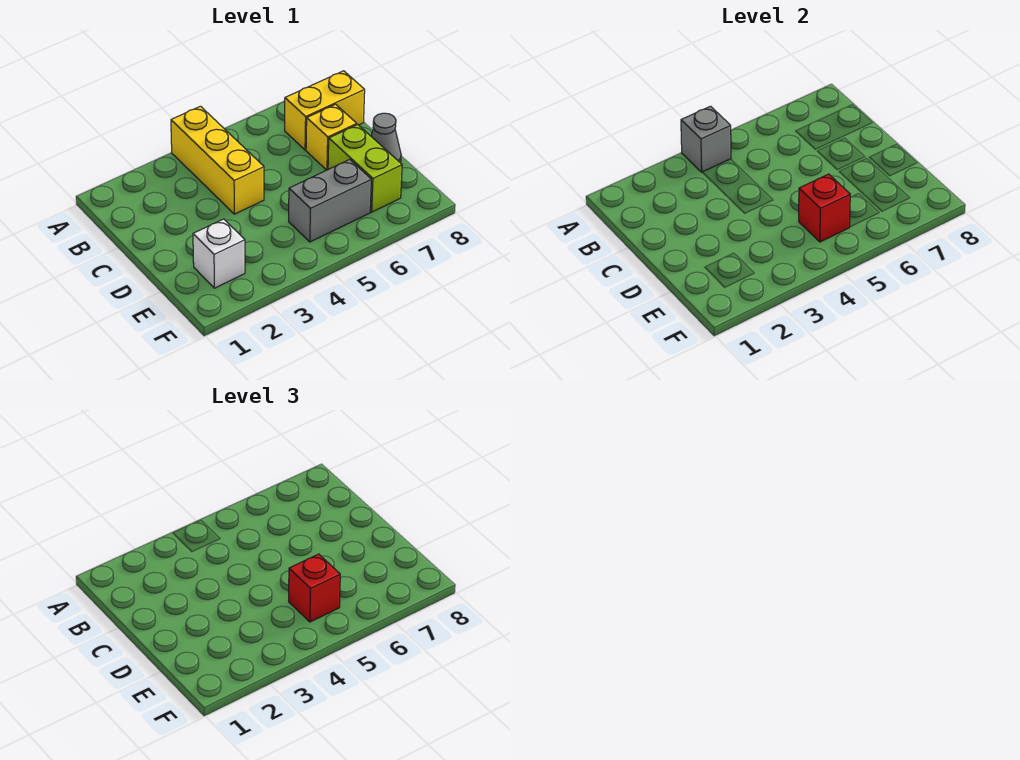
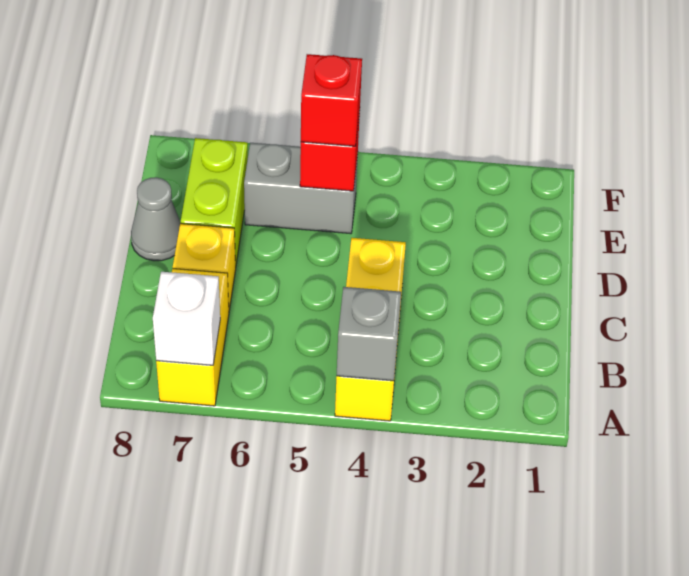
yellow 1x2 brick [285,71,365,150] -> yellow 1x2 brick turned to [156,269,229,406]
white 1x1 brick [193,219,245,288] -> white 1x1 brick moved to [153,272,220,365]

